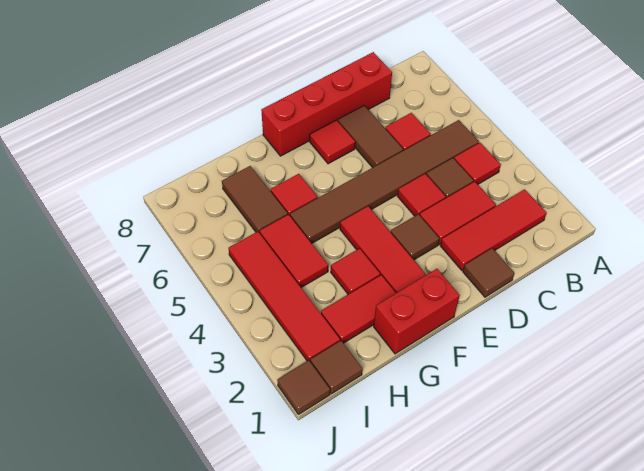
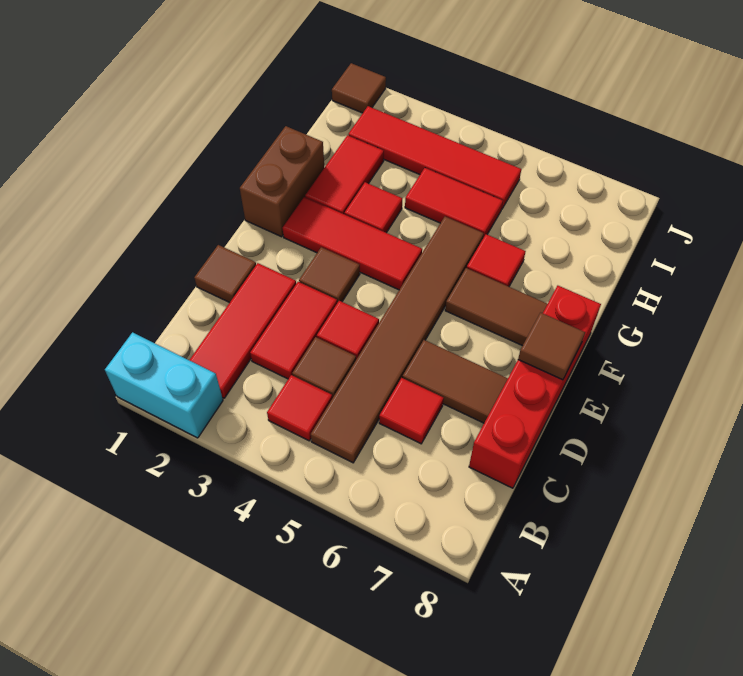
none -> cyan 1x2 brick [105,332,223,438]
red 1x1 tile [310,120,355,164] -> none
red 1x2 brick [374,269,460,354] -> brown 1x2 brick [240,126,324,237]
brown 1x2 tile [222,166,288,233] -> brown 1x2 tile moved to [445,268,547,346]
brown 1x1 tile [310,341,363,394] -> brown 1x1 tile moved to [518,313,585,380]

